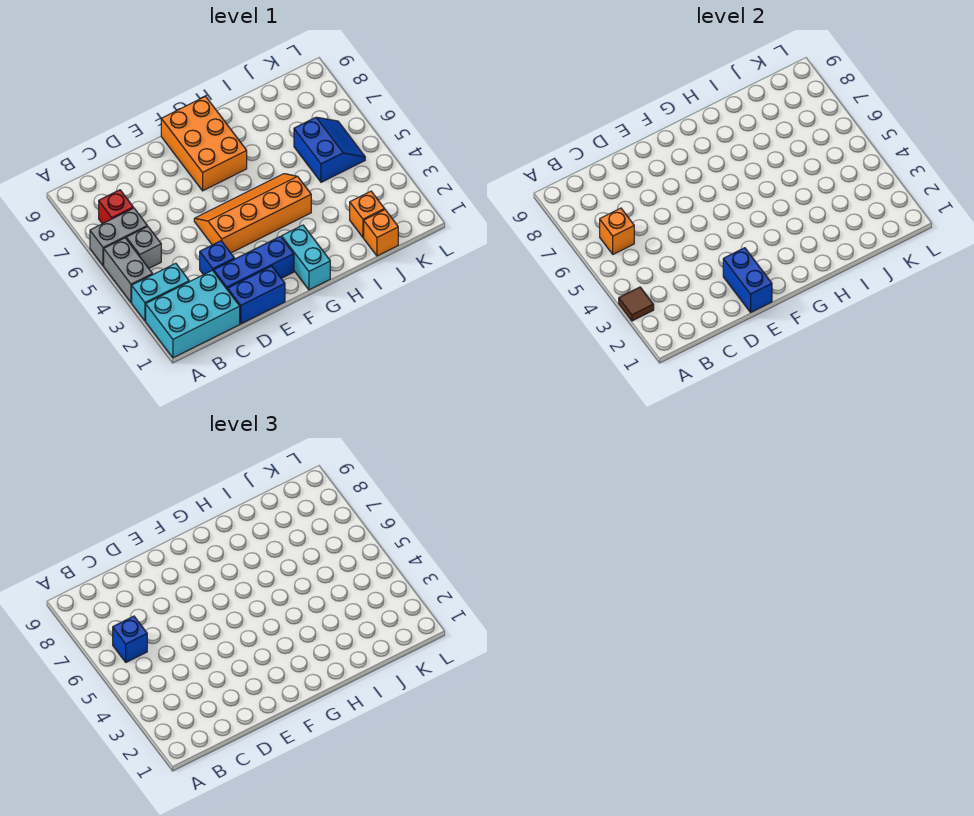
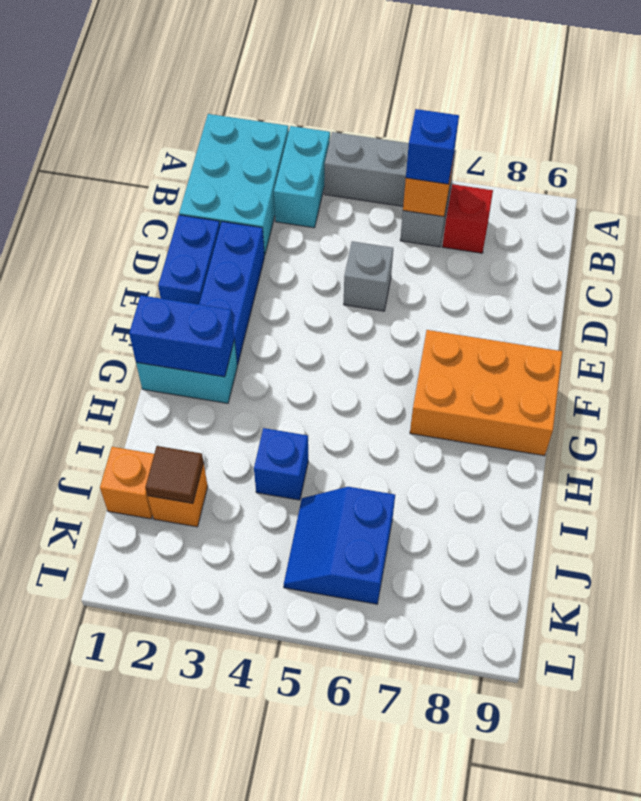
brown 1x1 tile [619,287,654,321] -> brown 1x1 tile moved to [145,446,203,503]
grey 1x1 brick [126,226,161,268] -> grey 1x1 brick moved to [344,241,393,311]
blue 1x1 brick [200,241,235,275] -> blue 1x1 brick moved to [254,428,308,500]
blue 1x2 brick [723,248,772,312] -> blue 1x2 brick moved to [129,295,234,377]
orange 2x4 slope [194,174,311,253] -> none
blue 2x2 slope [294,117,365,182] -> blue 2x2 slope turned to [284,487,395,604]

